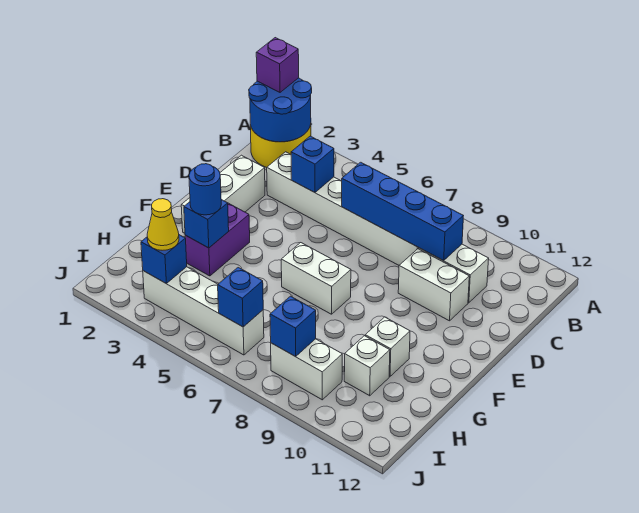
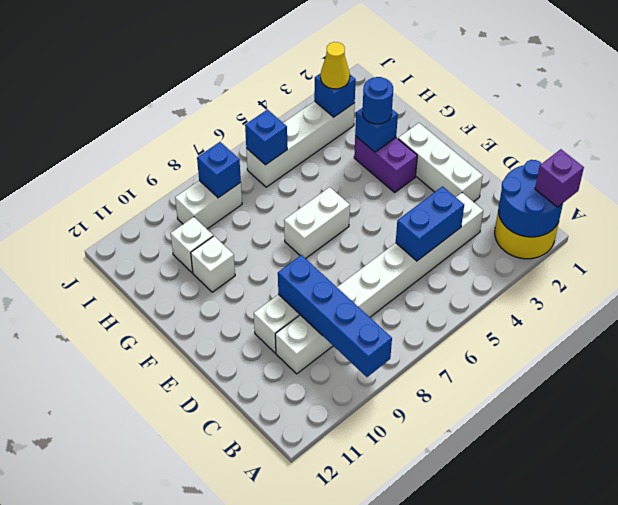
blue 1x1 brick [291,136,334,192] -> blue 1x2 brick [396,186,464,261]
blue 1x4 brick [342,162,463,261] -> blue 1x4 brick turned to [278,255,392,377]

